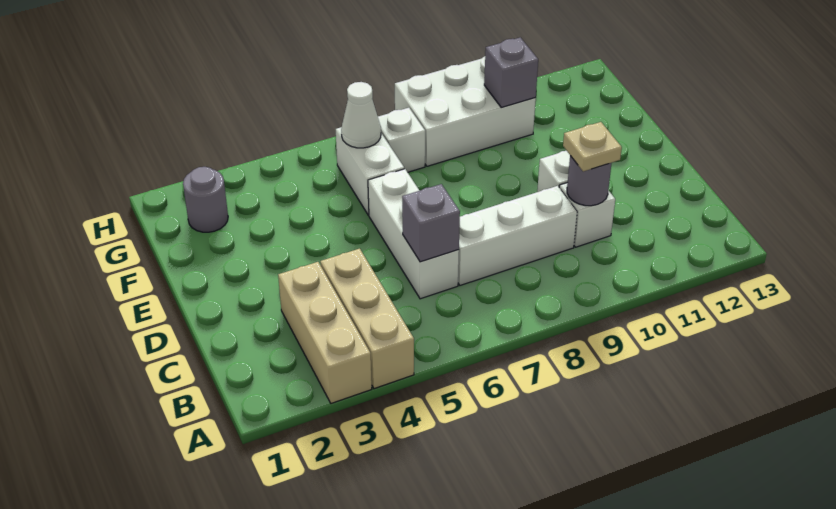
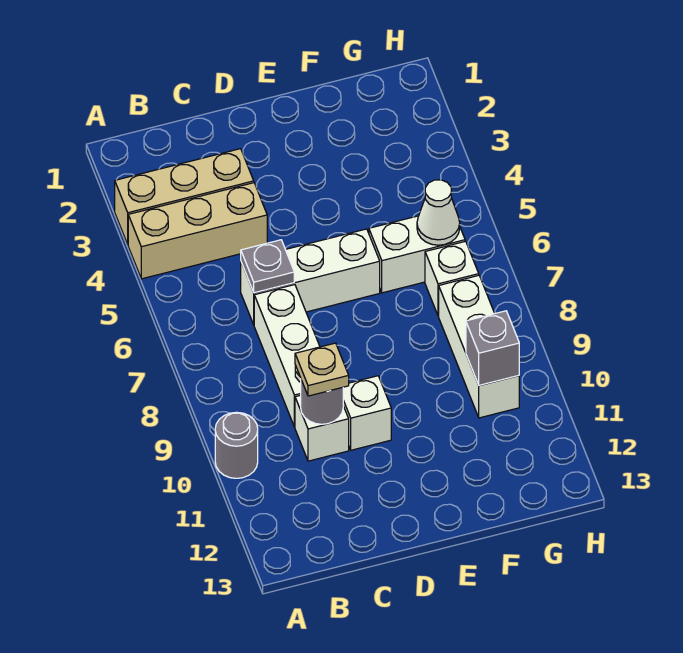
grey 1x1 brick [402,184,460,262] -> grey 1x1 plate [241,240,294,293]
grey 1x1 round brick [183,167,228,232] -> grey 1x1 round brick moved to [215,412,258,478]
white 2x3 brick [395,56,536,166] -> white 1x3 brick [439,275,519,418]

